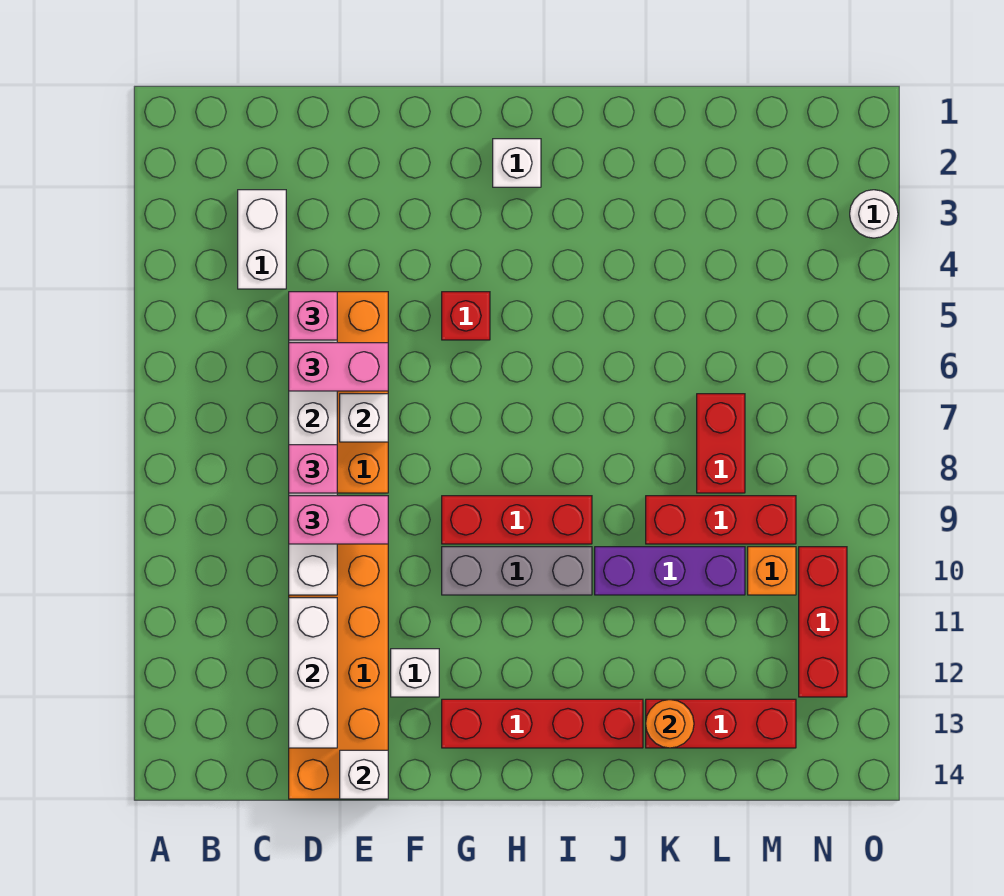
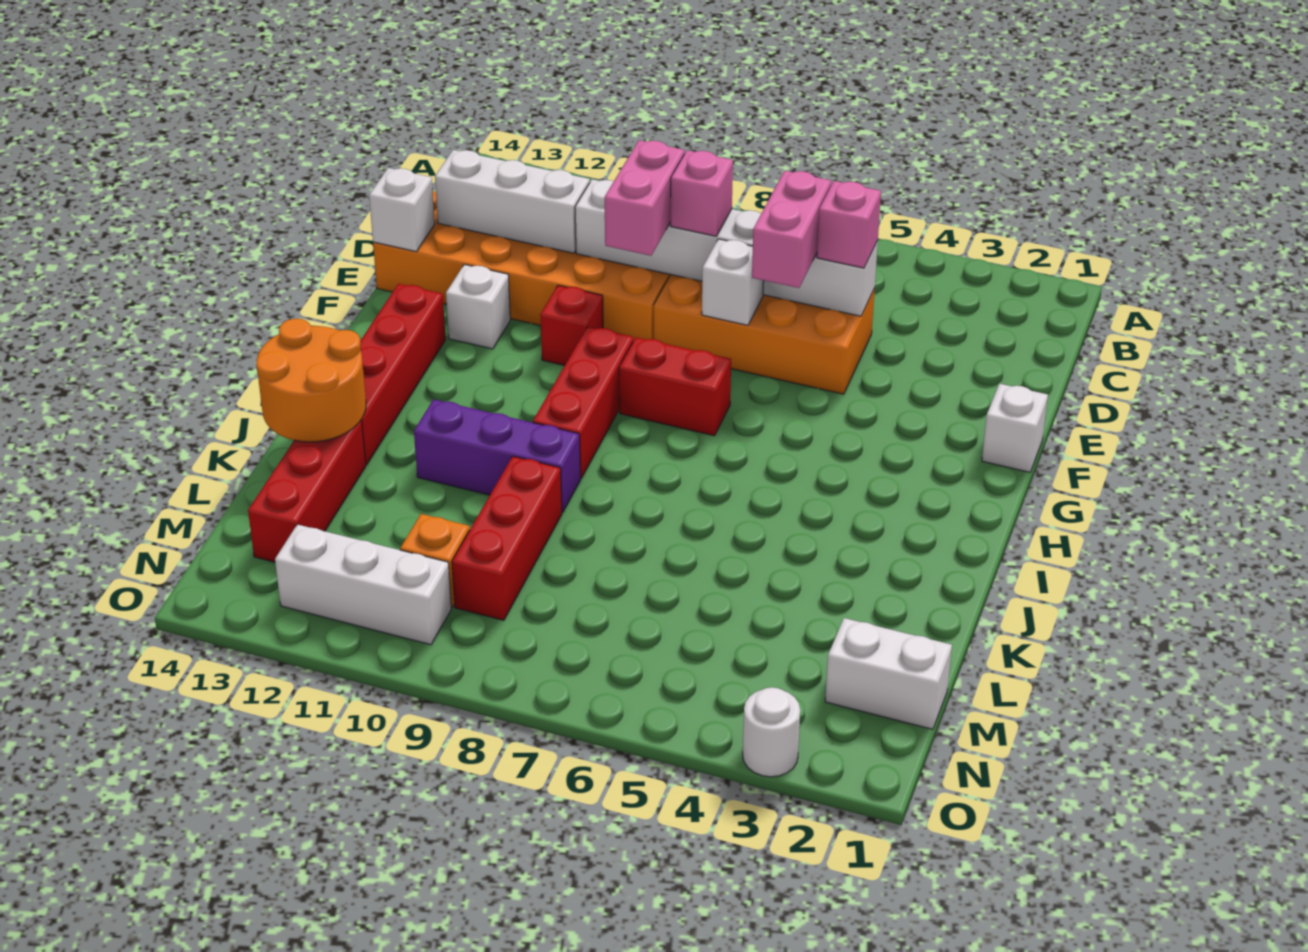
white 1x2 brick [238,190,286,289] -> white 1x2 brick moved to [825,618,952,729]
red 1x1 brick [442,292,490,340] -> red 1x1 brick moved to [540,285,603,365]
grey 1x3 brick [442,547,592,595] -> none
white 1x1 brick [493,139,541,187] -> white 1x1 brick moved to [982,384,1048,472]
purple 1x3 brick [595,547,745,595] -> purple 1x3 brick turned to [414,399,580,513]
orange 1x1 round brick [646,699,694,748] -> orange 2x2 round brick [256,319,366,442]
red 1x2 brick [697,394,745,493] -> red 1x2 brick moved to [619,337,731,436]
red 1x3 brick [799,547,847,697] -> white 1x3 brick [275,524,451,645]

